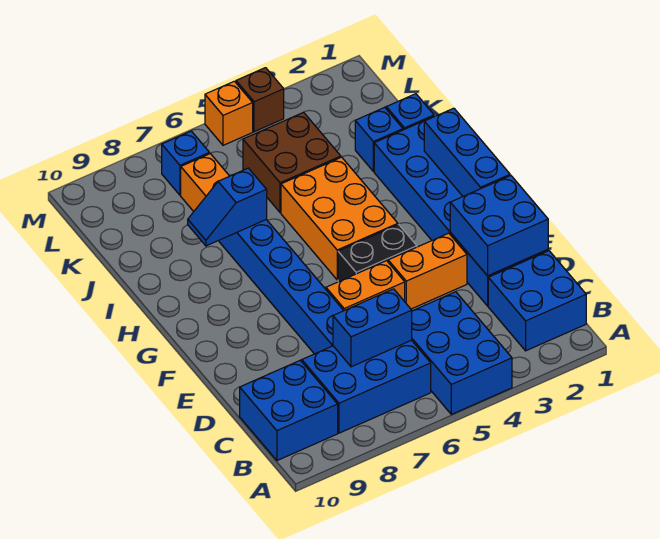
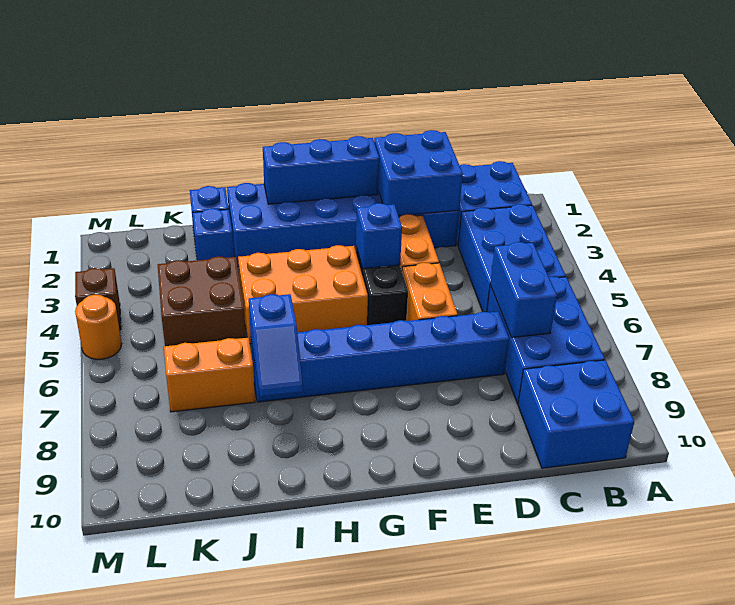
blue 2x3 brick [412,292,512,414] -> blue 2x3 brick turned to [458,204,566,312]
blue 1x1 brick [162,131,209,195] -> blue 1x1 brick moved to [356,203,402,269]
orange 1x1 brick [205,81,253,145] -> orange 1x1 round brick [75,295,121,359]

